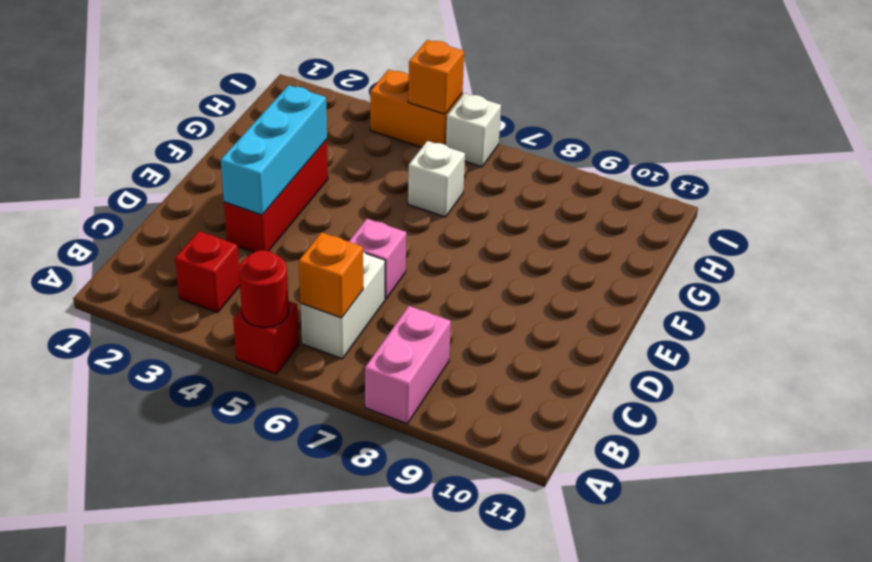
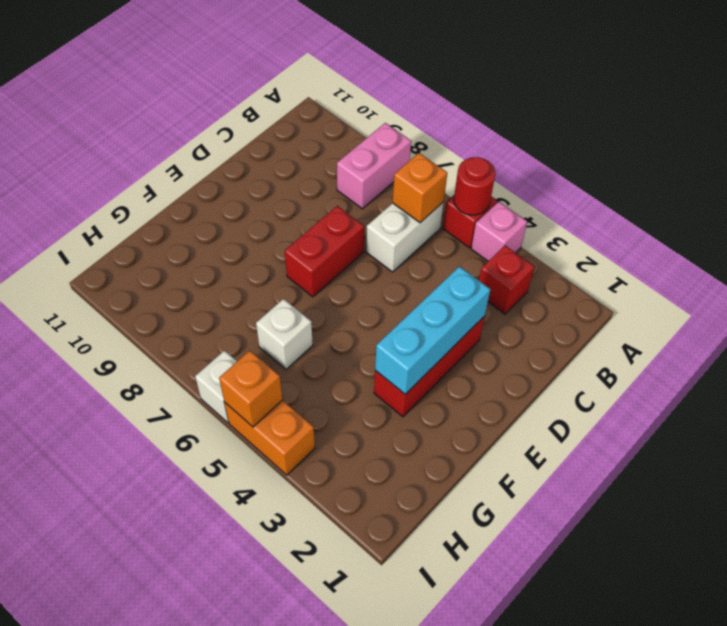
pink 1x1 brick [349,219,406,299] -> pink 1x1 brick moved to [471,202,527,261]
none -> red 1x2 brick [285,206,364,297]

